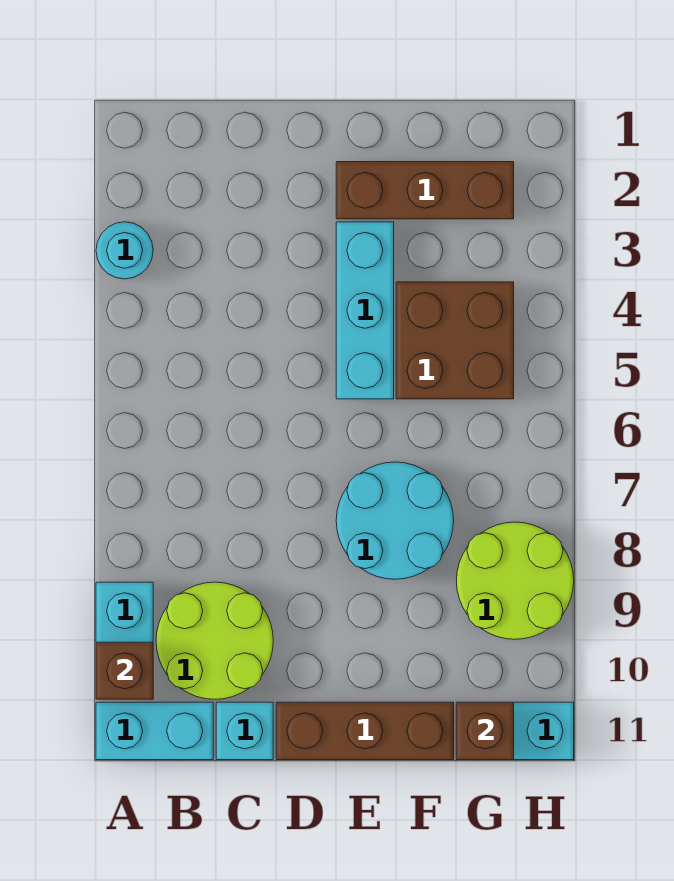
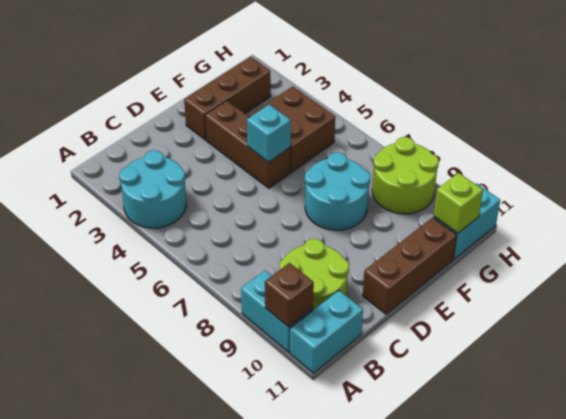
cyan 1x1 round brick [96,222,153,279] -> cyan 2x2 round brick [119,150,186,228]
cyan 1x1 brick [216,702,273,760] -> cyan 1x1 brick moved to [247,104,291,162]
cyan 1x3 brick [336,222,394,399] -> brown 1x3 brick [205,101,291,188]
brown 1x1 brick [456,702,514,760] -> lime 1x1 brick [434,173,483,233]

